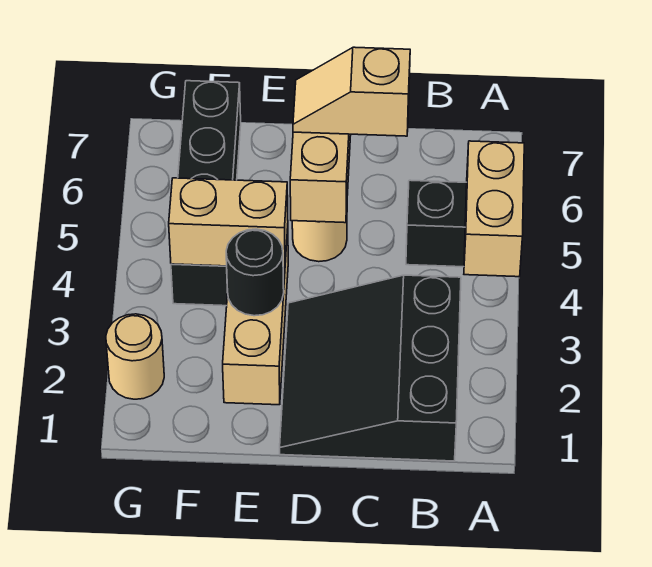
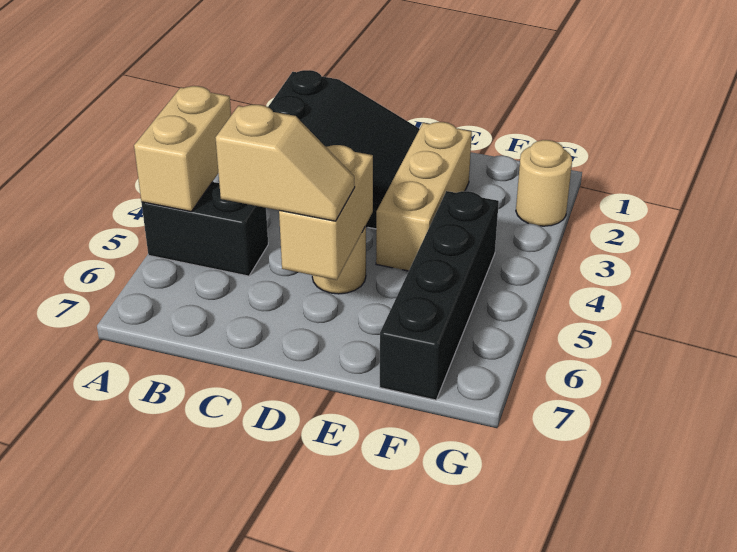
black 1x1 round brick [226,229,284,316] -> none
tan 1x2 brick [169,178,288,268] -> none

